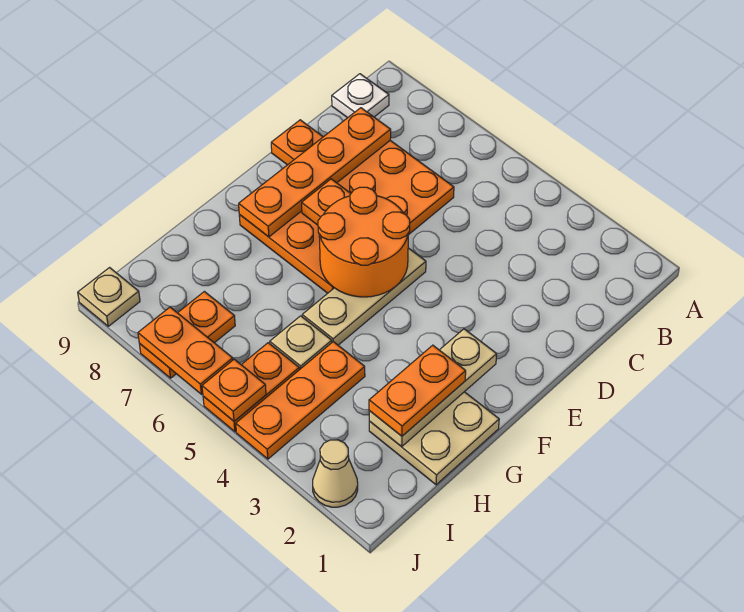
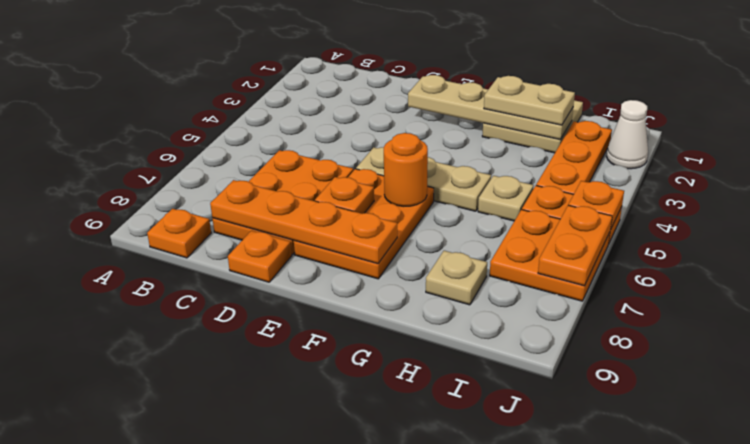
white 1x1 plate [332,74,389,118] -> orange 1x1 plate [147,209,211,258]
orange 2x2 round brick [318,187,410,297] -> orange 1x1 round brick [384,133,428,206]
tan 1x3 plate [369,329,497,447] -> tan 1x4 plate [408,75,573,139]
orange 1x2 plate [369,345,466,436] -> tan 1x2 plate [484,76,575,125]
orange 1x3 plate [236,342,365,459] -> orange 1x3 plate turned to [536,121,612,194]
orange 1x2 plate [140,292,235,378] -> orange 2x2 plate [490,210,610,301]
tan 1x1 cone [313,440,358,507] -> white 1x1 cone [606,100,648,169]
tan 1x1 plate [78,268,140,326] -> tan 1x1 plate moved to [426,251,487,305]

